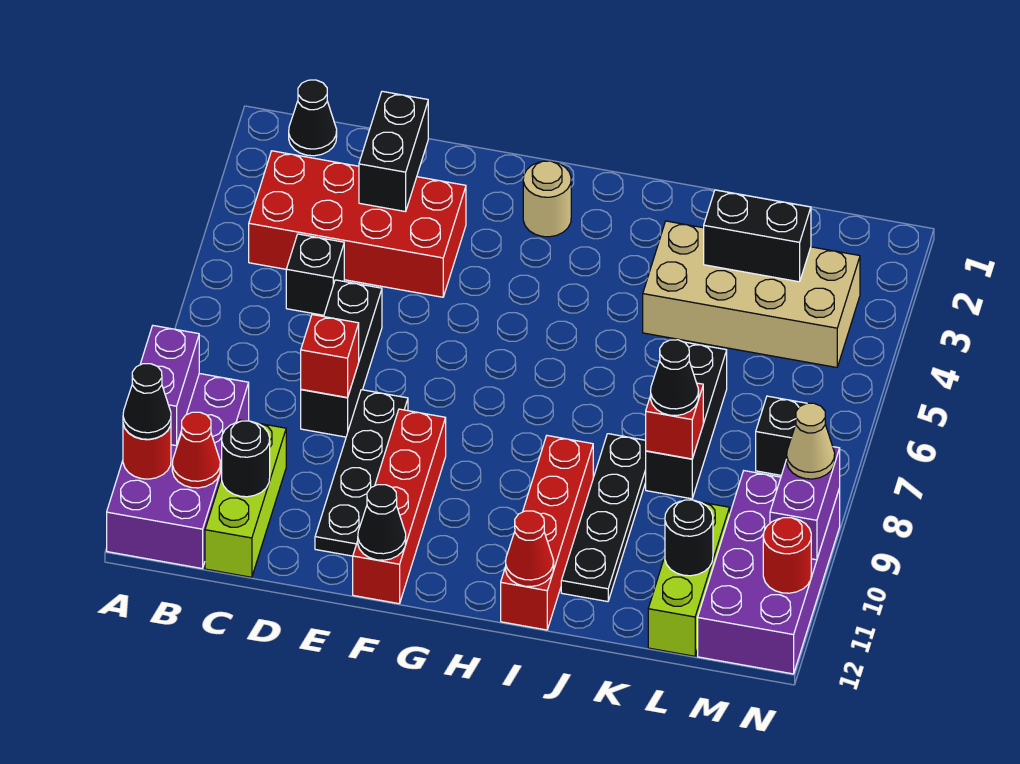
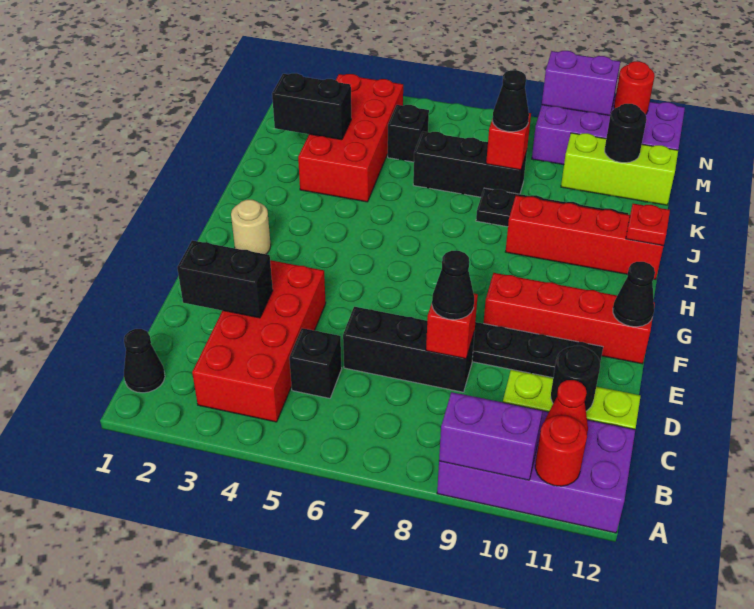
black 1x1 cone [123,364,171,439] -> black 1x1 cone moved to [432,251,474,320]
red 1x1 cone [506,511,554,587] -> red 1x1 plate [626,204,670,246]
tan 2x4 brick [643,221,860,367] -> red 2x4 brick [298,74,403,202]
black 1x2 brick [704,190,811,282] -> black 1x2 brick turned to [272,73,351,140]
black 1x1 brick [756,396,807,475] -> black 1x1 brick moved to [388,105,429,162]
tan 1x1 cone [787,403,835,479] -> none

